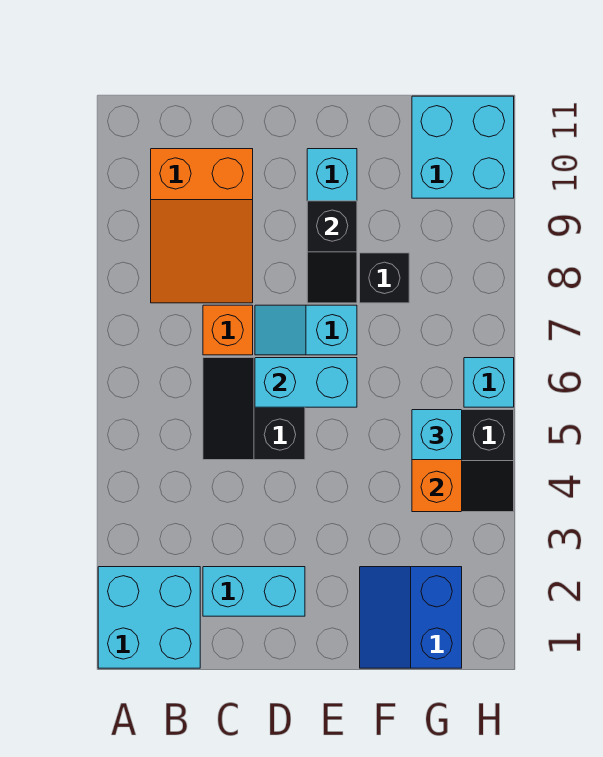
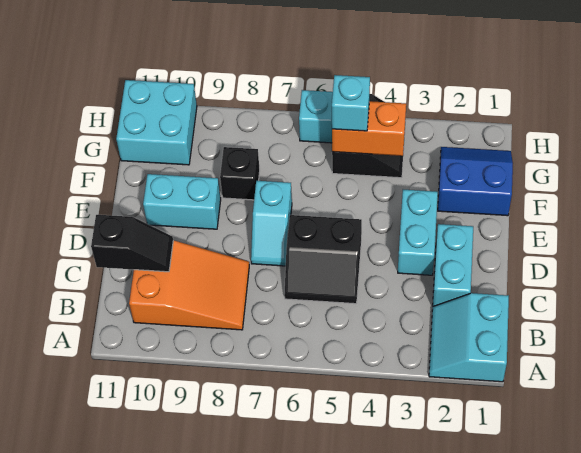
cyan 2x2 brick [98,567,200,668] -> cyan 2x2 slope [429,293,509,382]
orange 1x1 brick [203,305,253,355] -> none
cyan 1x2 brick [255,358,357,407] -> cyan 1x2 brick moved to [398,190,438,275]
black 1x2 slope [307,201,357,303] -> black 1x2 slope moved to [91,215,173,272]
blue 2x2 slope [360,567,462,668] -> blue 2x2 slope turned to [438,147,513,216]

